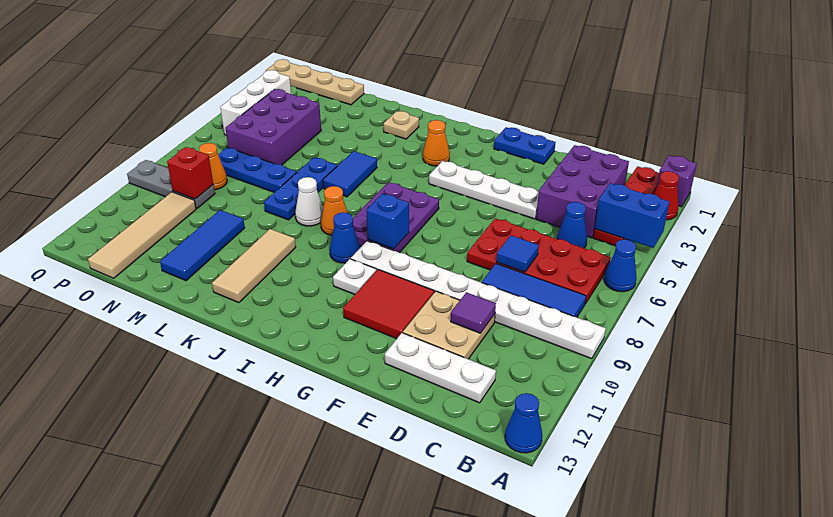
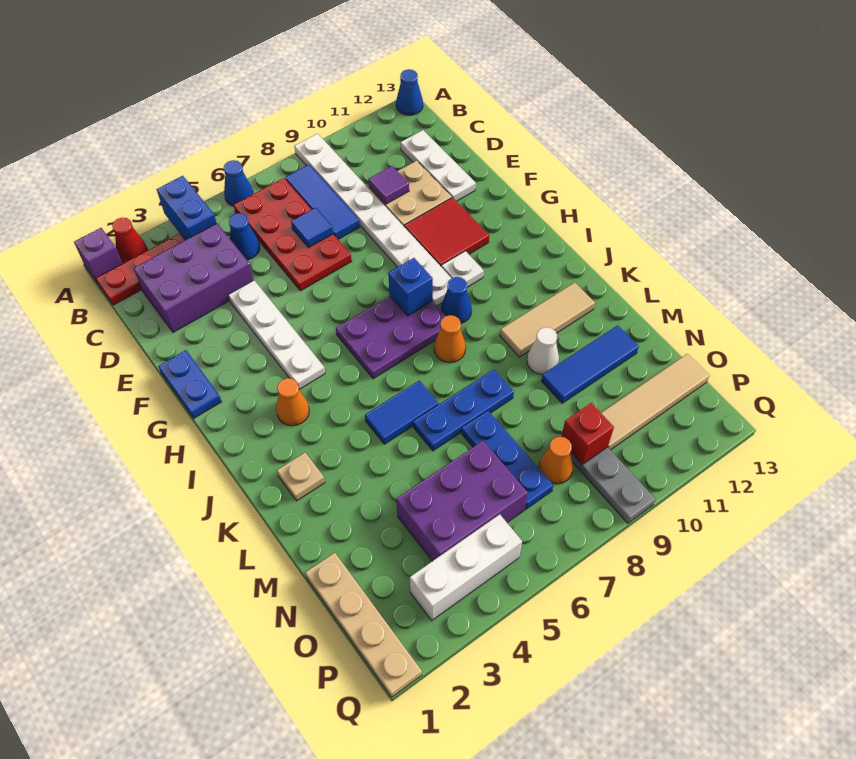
white 1x1 cone [295,177,323,226] -> white 1x1 cone moved to [527,327,559,375]

